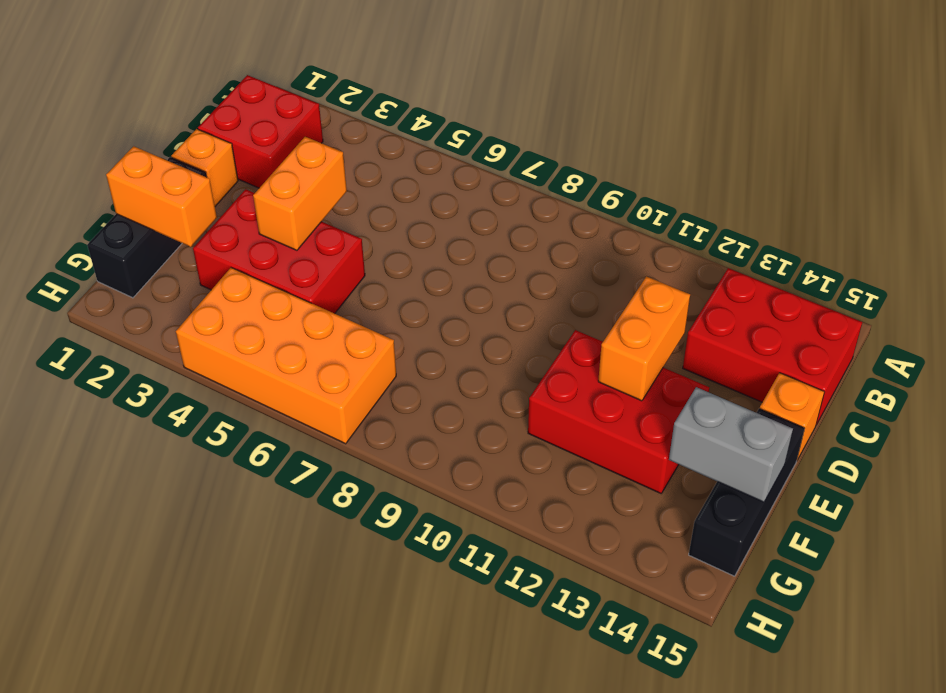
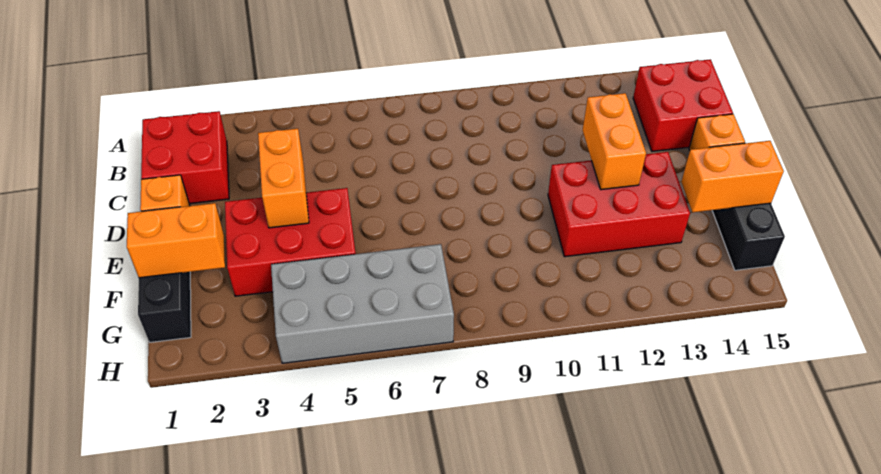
red 2x3 brick [683,268,862,425] -> red 2x2 brick [633,59,733,151]
grey 1x2 brick [669,387,793,502] -> orange 1x2 brick [681,141,784,212]
orange 2x4 brick [176,268,396,444] -> grey 2x4 brick [271,244,454,363]

